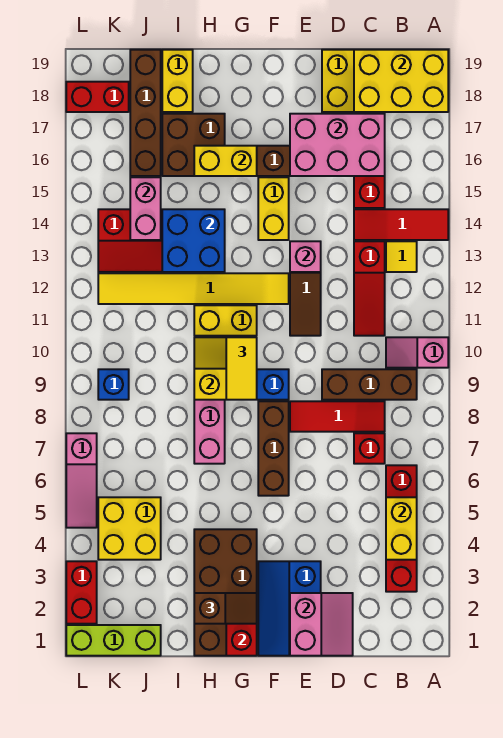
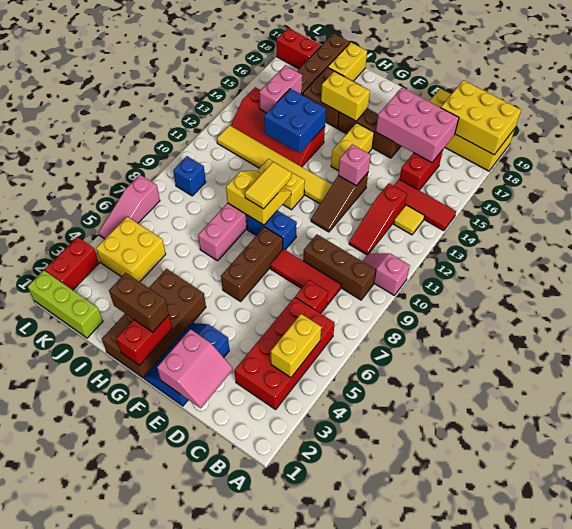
red 1x4 brick [386,465,417,592] -> red 2x4 brick [234,297,335,409]
brown 1x2 slope [194,593,257,624] -> brown 1x2 brick [109,273,169,332]

